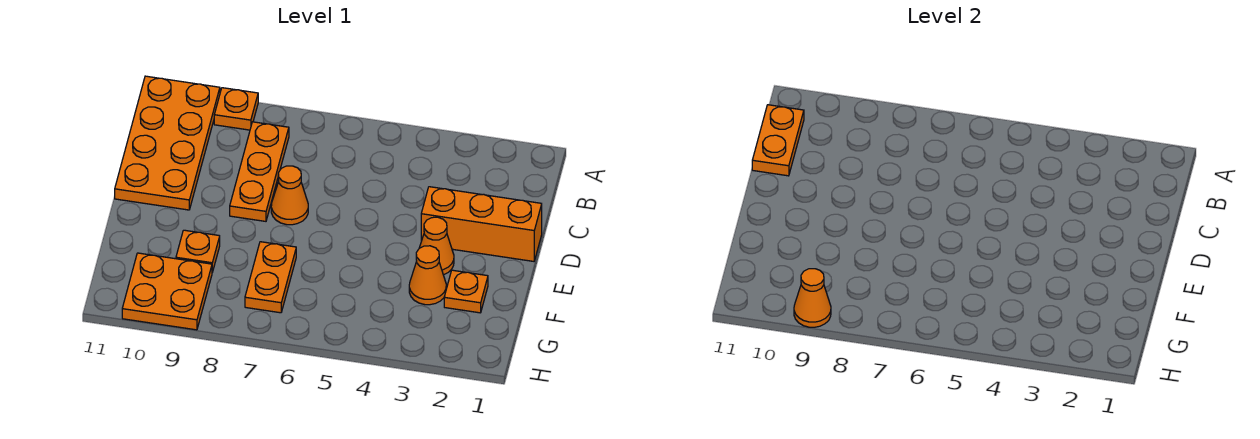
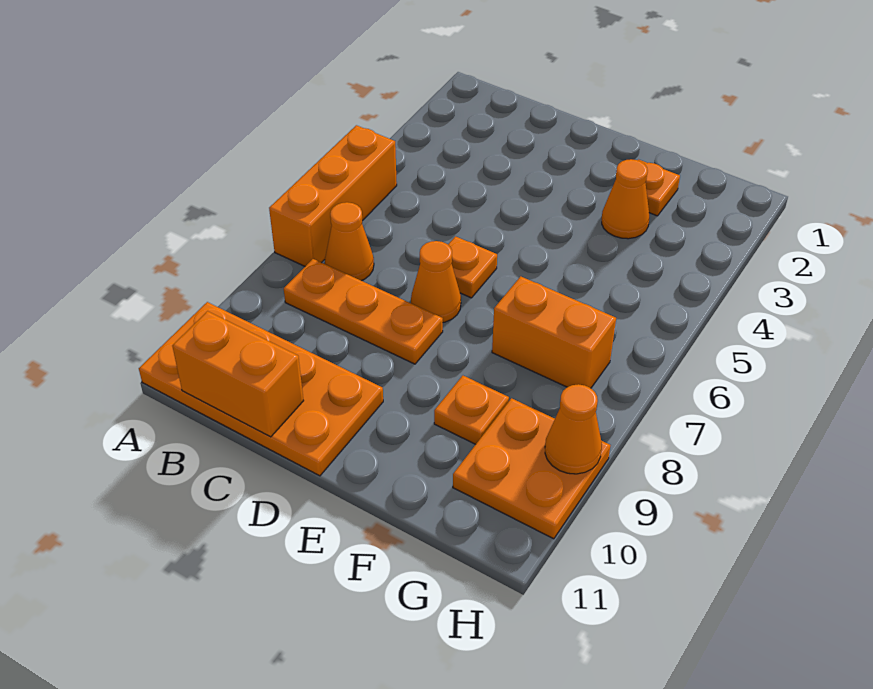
orange 1x1 plate [214,88,258,130] -> orange 1x1 plate moved to [448,236,497,298]
orange 1x2 plate [752,105,804,176] -> orange 1x2 brick [172,311,304,437]
orange 1x3 brick [421,187,542,261] -> orange 1x3 brick moved to [269,125,397,266]
orange 1x1 cone [419,217,454,275] -> orange 1x1 cone moved to [325,202,374,281]
orange 1x2 plate [245,242,296,313] -> orange 1x2 brick [492,276,616,388]

